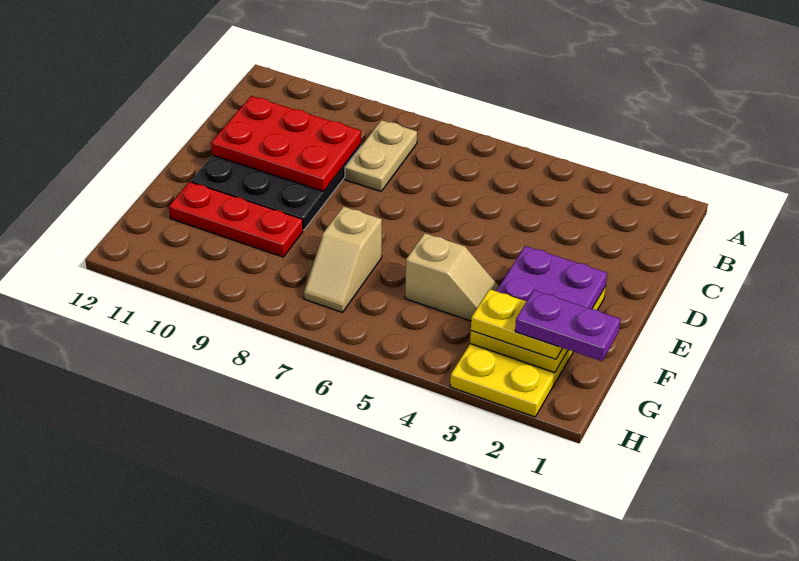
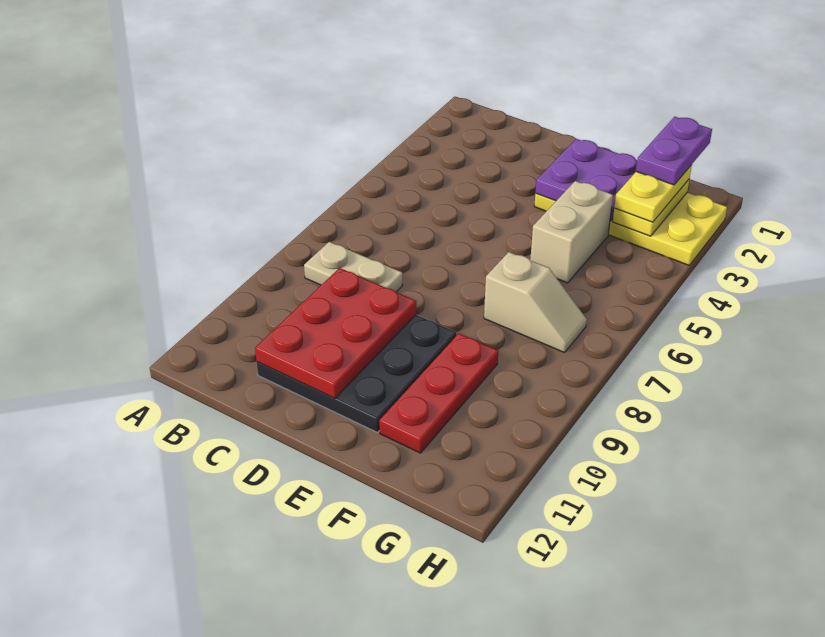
tan 1x2 slope [405,233,499,321] -> tan 1x2 brick [530,181,613,283]

